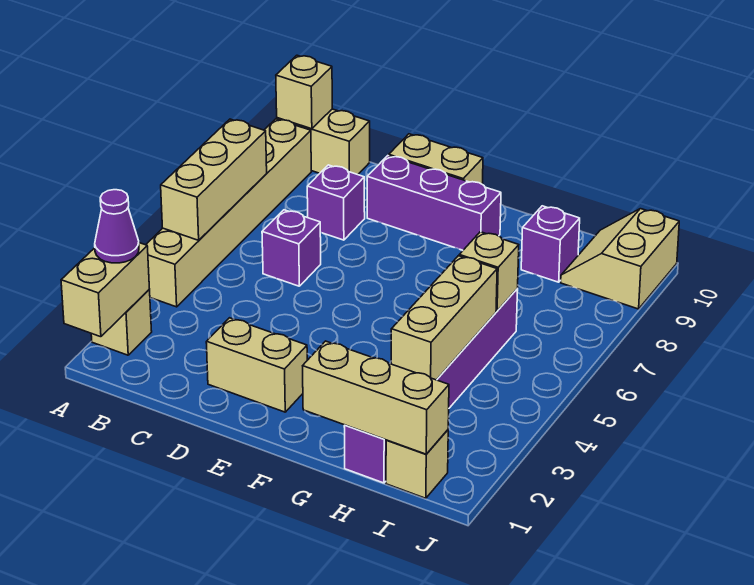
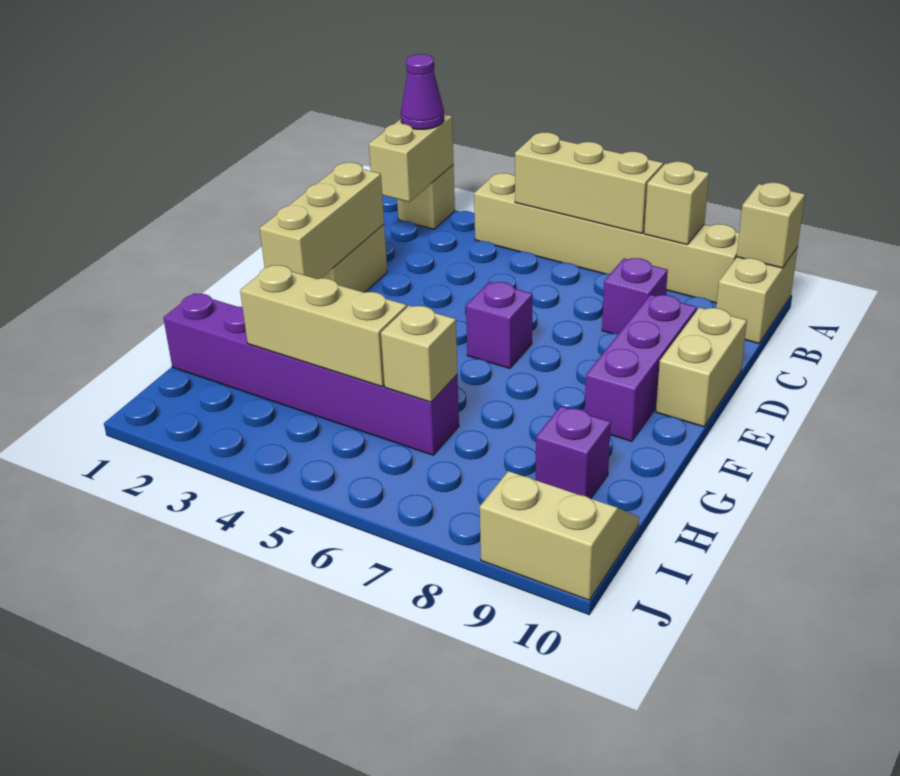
tan 1x2 brick [61,243,149,337] -> tan 1x2 brick turned to [369,114,453,202]
purple 1x1 brick [262,210,321,286] -> purple 1x1 brick moved to [466,282,532,368]
tan 1x3 brick [303,341,449,454] -> tan 1x3 brick moved to [260,162,384,279]
tan 1x1 brick [386,430,448,498] -> tan 1x1 brick moved to [644,162,709,245]

